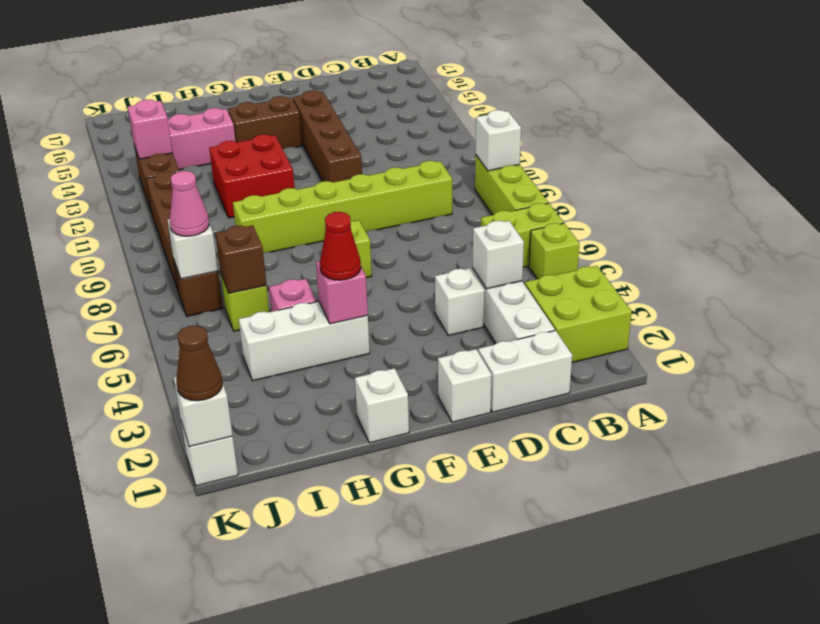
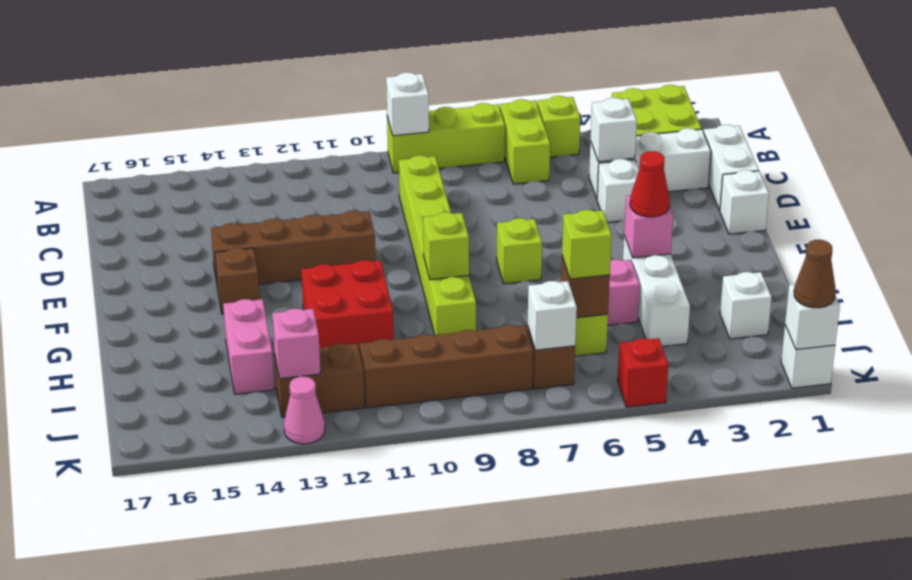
brown 1x2 brick [228,96,302,149] -> brown 1x1 brick [215,248,260,314]
white 1x1 brick [355,368,409,443] -> white 1x1 brick moved to [720,272,772,339]
none -> lime 1x1 brick [423,212,469,280]
none -> lime 1x1 brick [562,210,612,279]
pink 1x1 cone [170,171,209,236] -> pink 1x1 cone moved to [284,376,325,444]
none -> red 1x1 brick [618,338,668,407]

